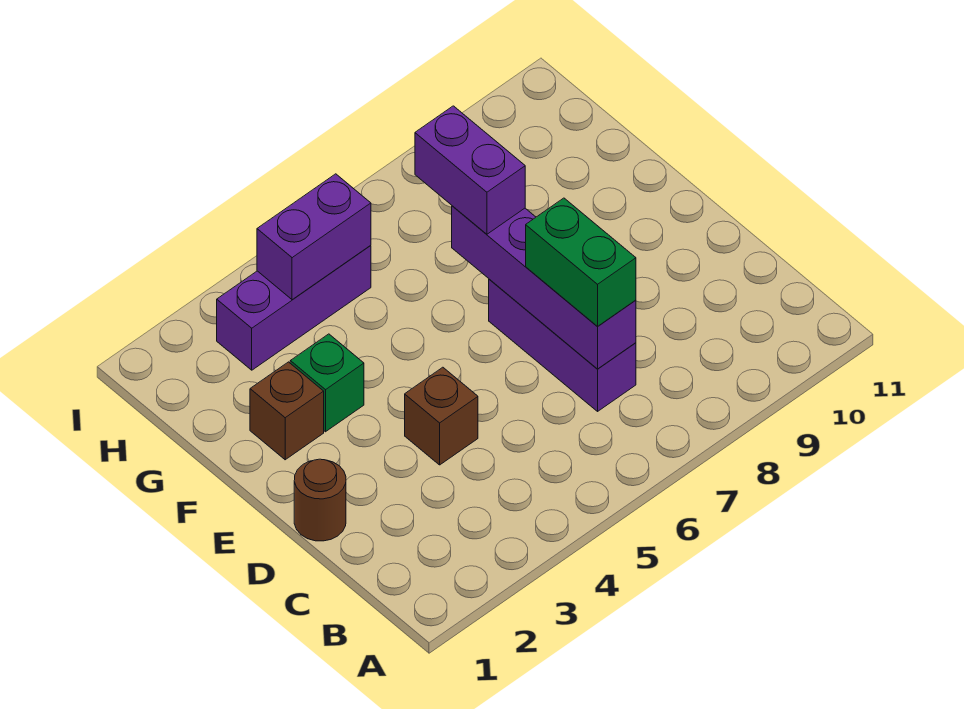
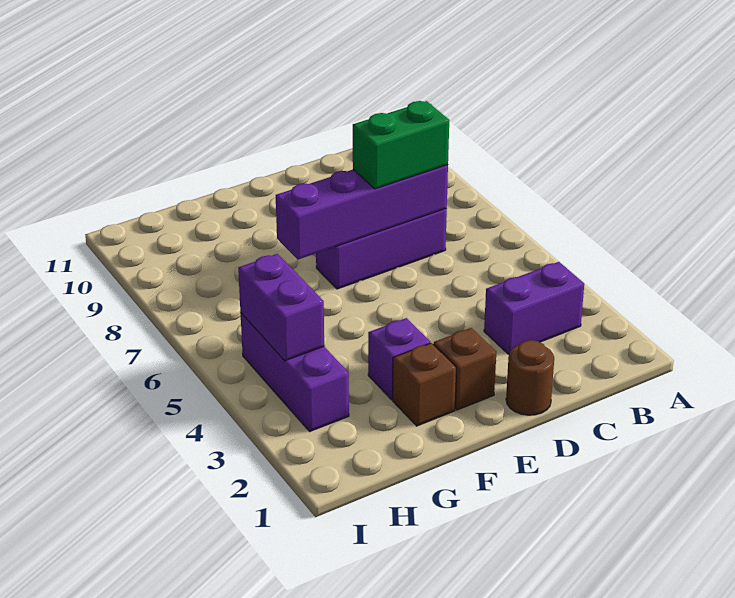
brown 1x1 brick [405,367,478,465] -> brown 1x1 brick moved to [433,328,496,410]
green 1x1 brick [290,334,364,432] -> purple 1x1 brick [368,318,430,400]
purple 1x2 brick [415,106,525,234] -> purple 1x2 brick moved to [484,262,584,354]

